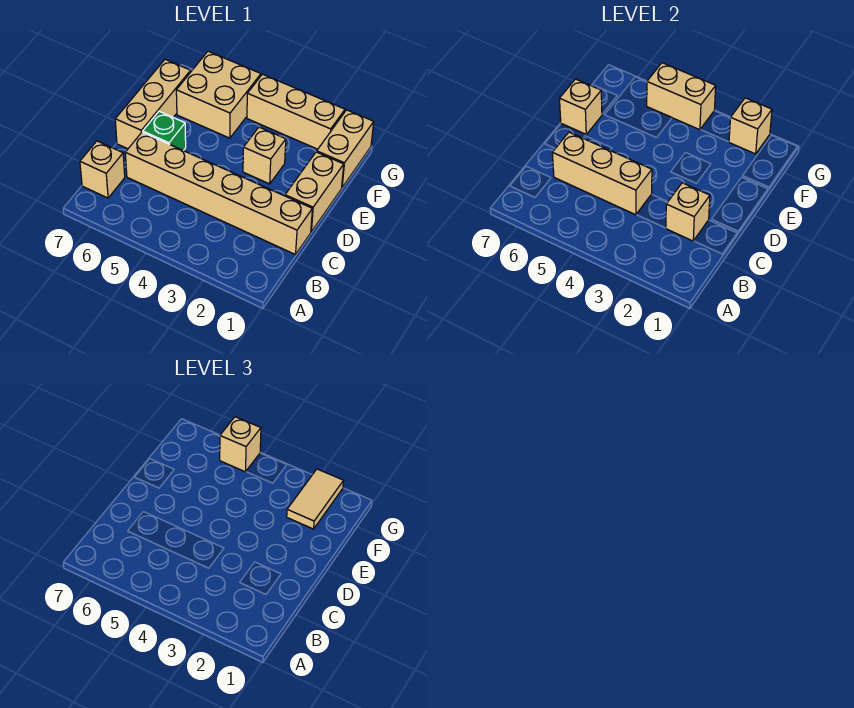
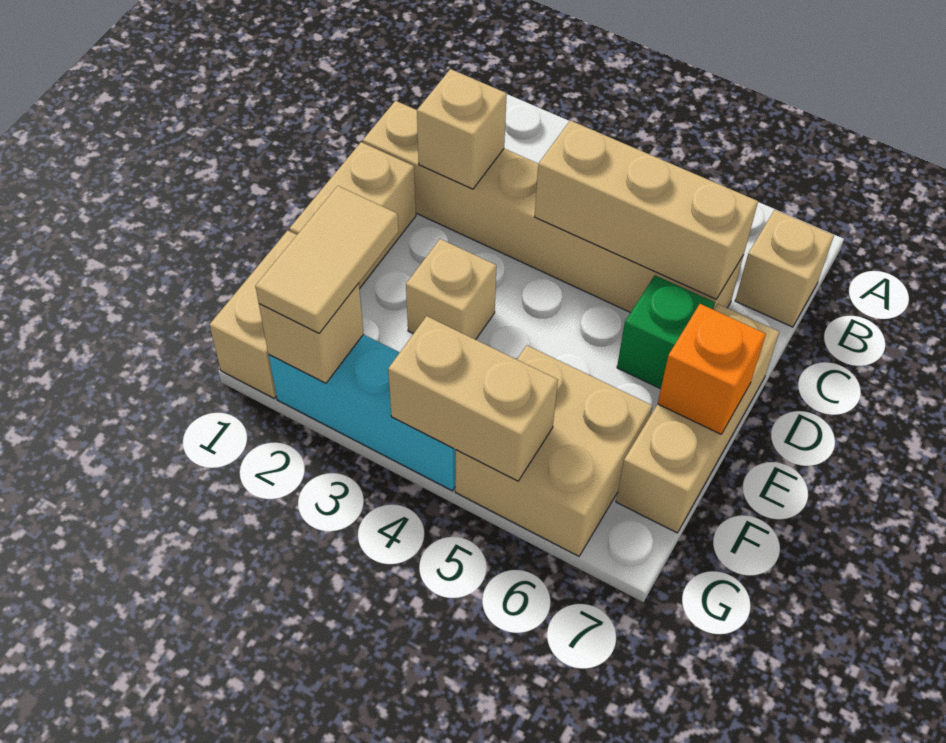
tan 1x1 brick [559,79,602,134] -> orange 1x1 brick [658,304,766,434]
tan 1x3 brick [247,74,345,149] -> cyan 1x3 brick [269,334,456,491]
tan 1x1 brick [220,417,261,472] -> none

